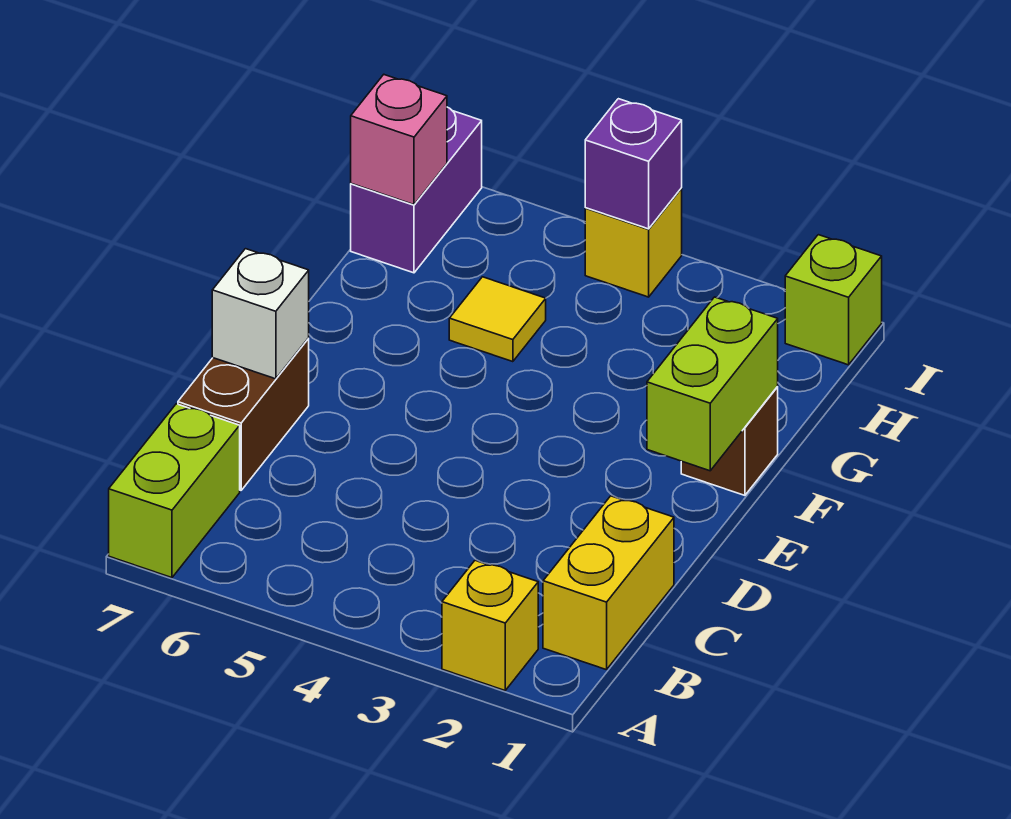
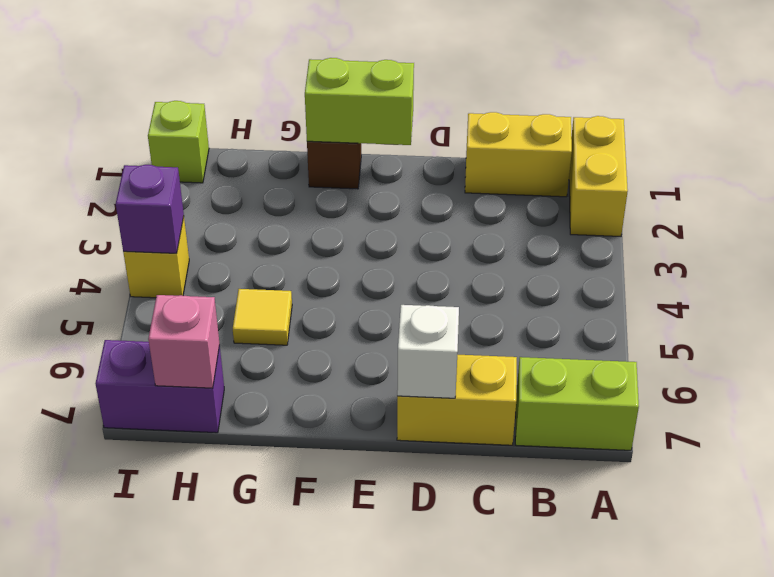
yellow 1x1 brick [442,560,538,690] -> yellow 1x2 brick [569,116,628,236]
brown 1x2 brick [178,338,309,490] -> yellow 1x2 brick [397,355,517,445]

